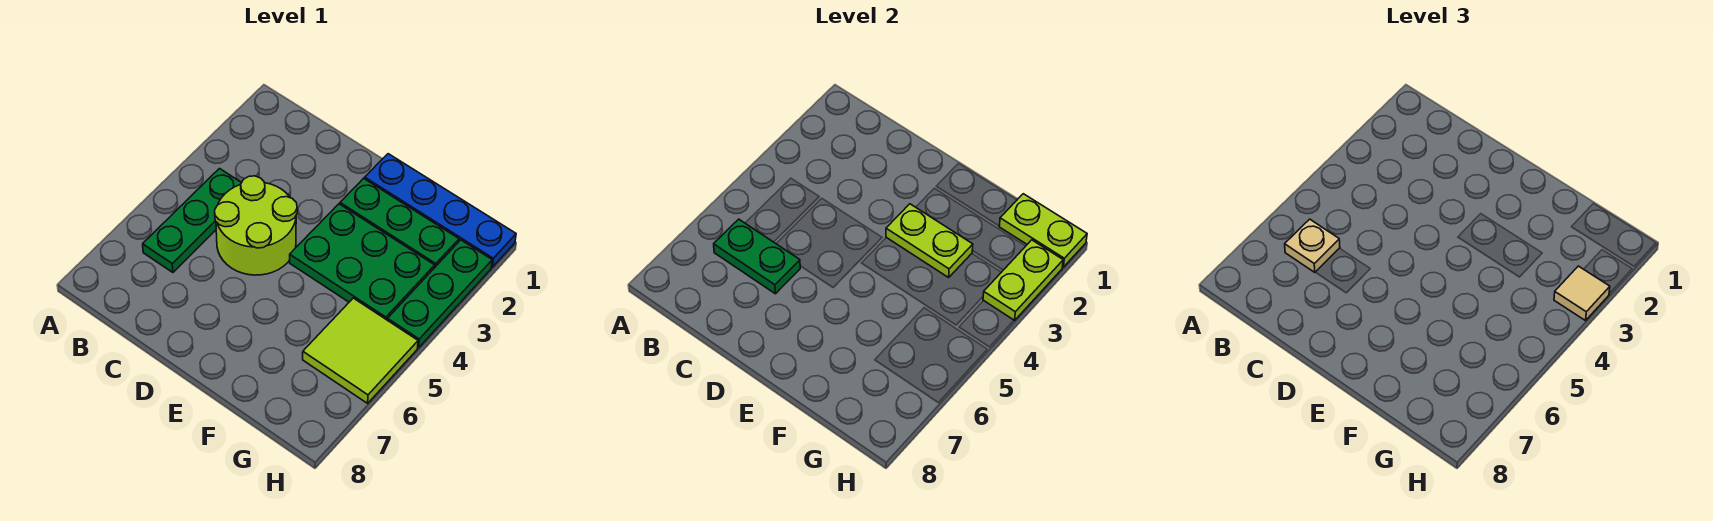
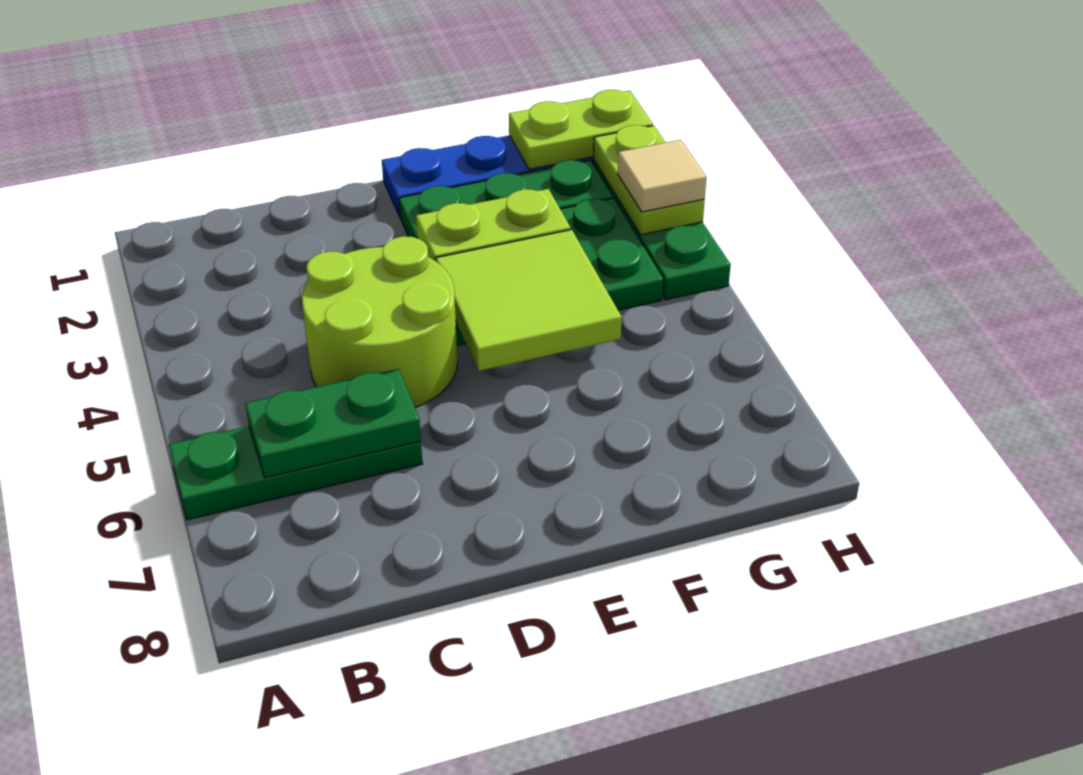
green 1x3 plate [143,169,241,272] -> green 1x3 plate turned to [169,426,422,520]
tan 1x1 plate [1285,219,1340,272] -> none
lime 2x2 tile [303,298,418,403] -> lime 2x2 tile moved to [436,230,622,371]

